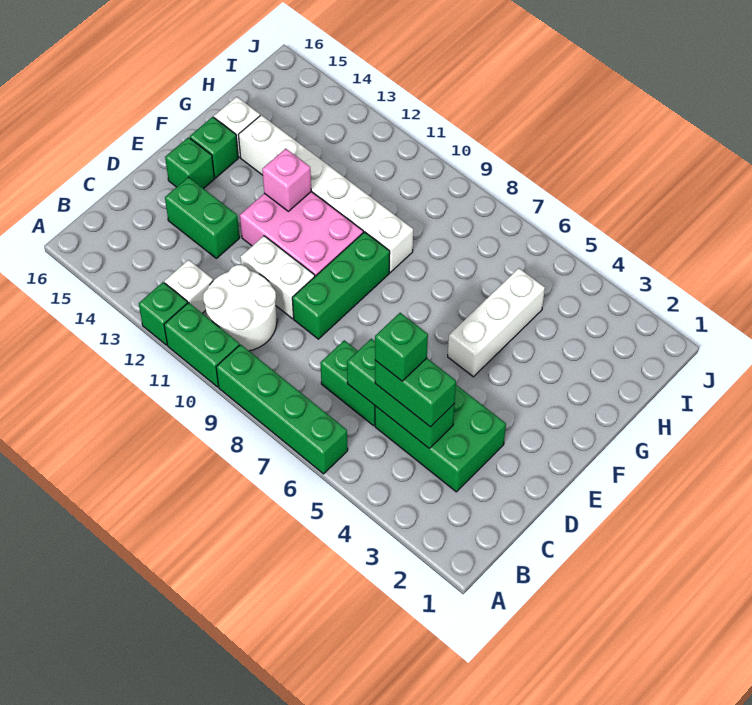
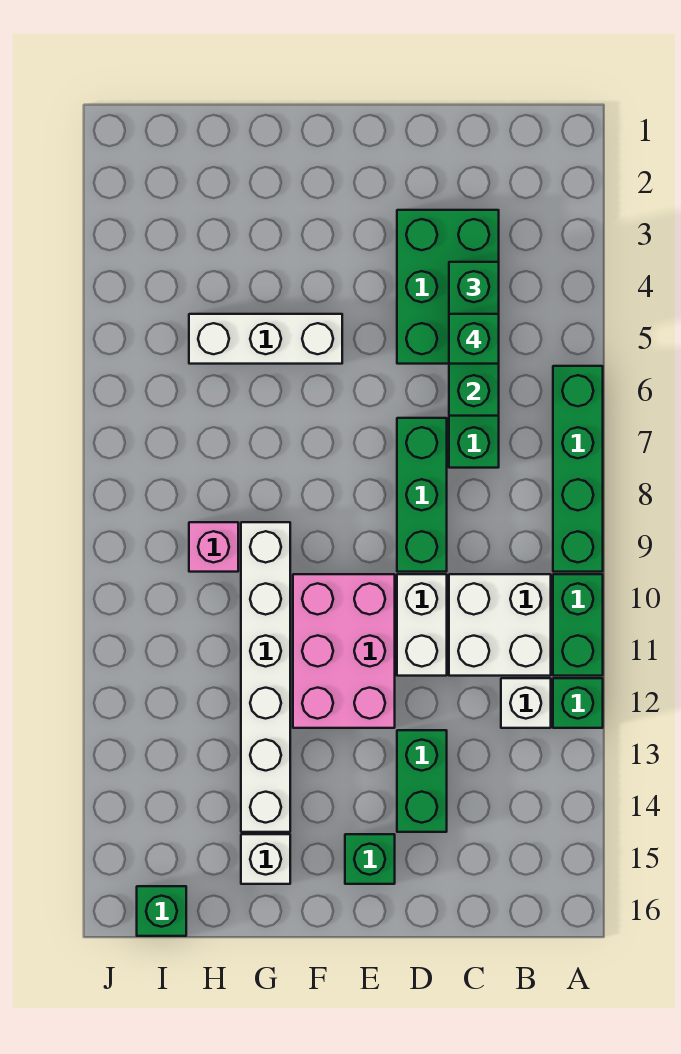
white 2x2 round brick [203,265,277,351] -> white 2x2 brick [449,574,551,676]
green 1x3 brick [292,232,390,339] -> green 1x3 brick turned to [397,418,447,572]
pink 1x1 brick [262,148,311,211] -> pink 1x1 brick moved to [189,522,238,572]
green 1x1 brick [190,117,238,178] -> green 1x1 brick moved to [137,886,186,936]

